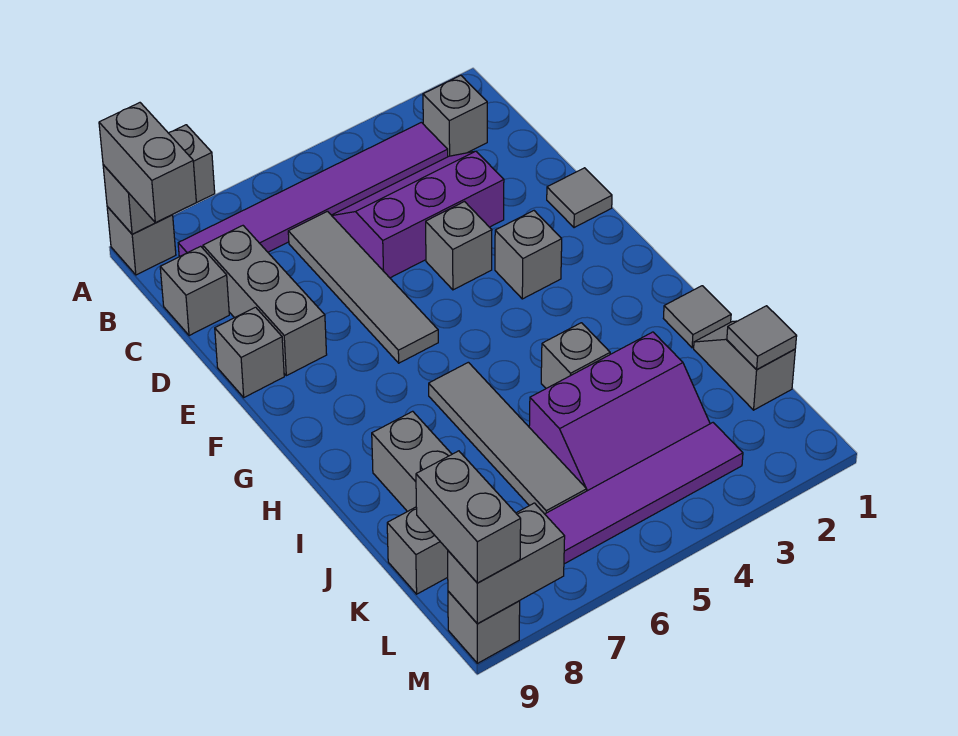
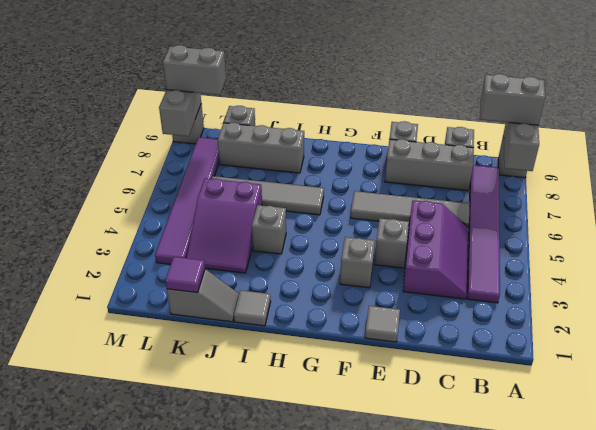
grey 1x1 brick [423,75,487,157] -> none
purple 2x3 slope [529,332,710,491] -> purple 2x3 slope turned to [187,178,262,273]
grey 1x1 tile [727,306,797,370] -> purple 1x1 tile [165,257,205,293]

